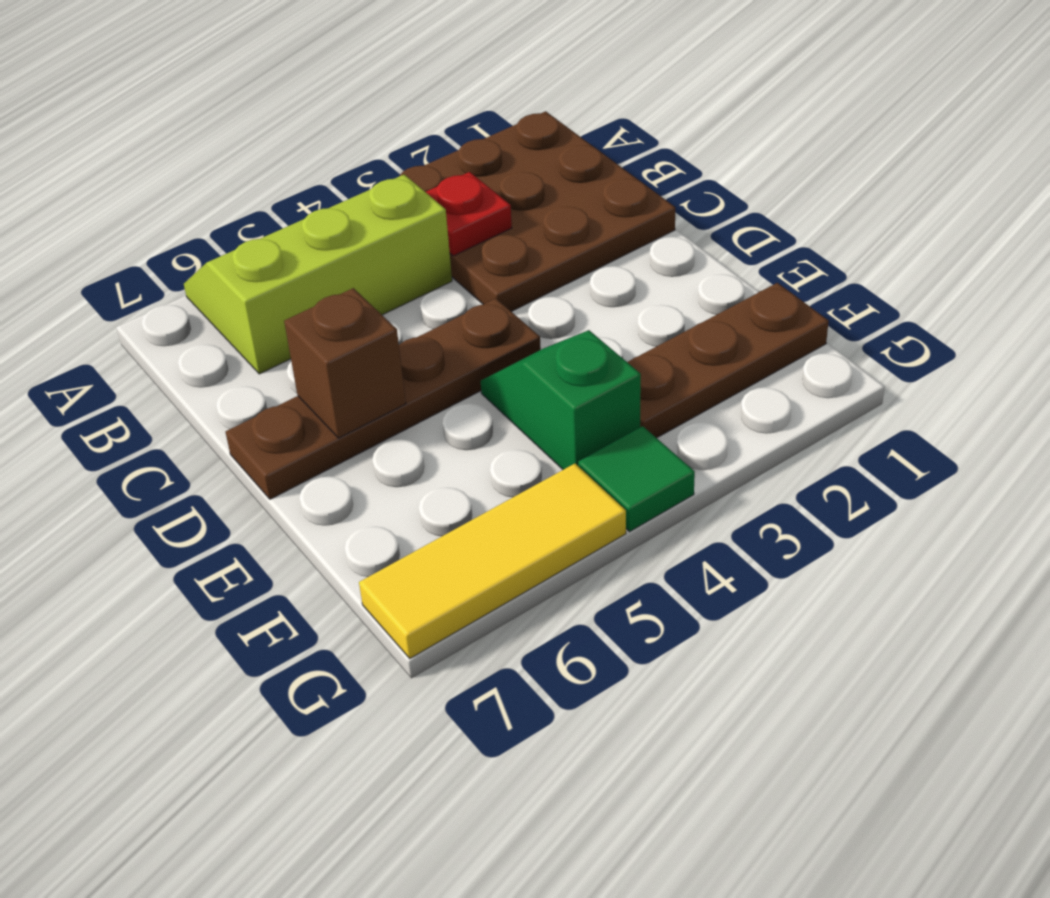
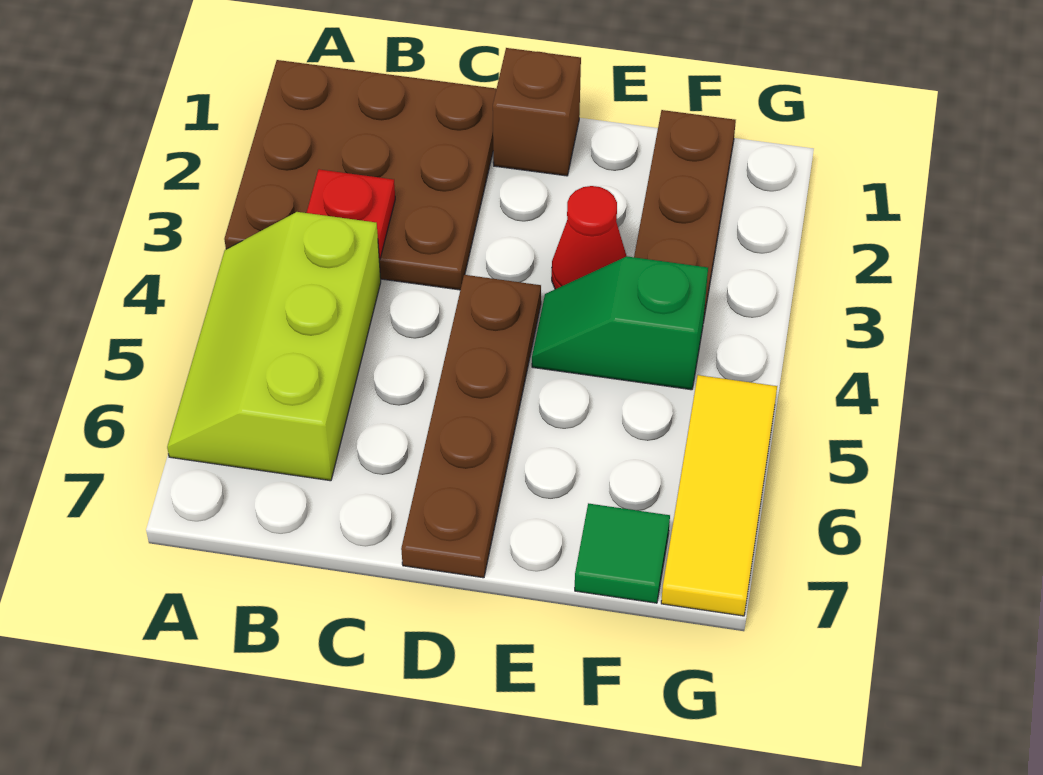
brown 1x1 brick [284,288,406,438] -> brown 1x1 brick moved to [493,48,581,176]
none -> red 1x1 cone [552,186,626,289]
green 1x1 tile [578,426,695,532] -> green 1x1 tile moved to [575,503,670,603]

